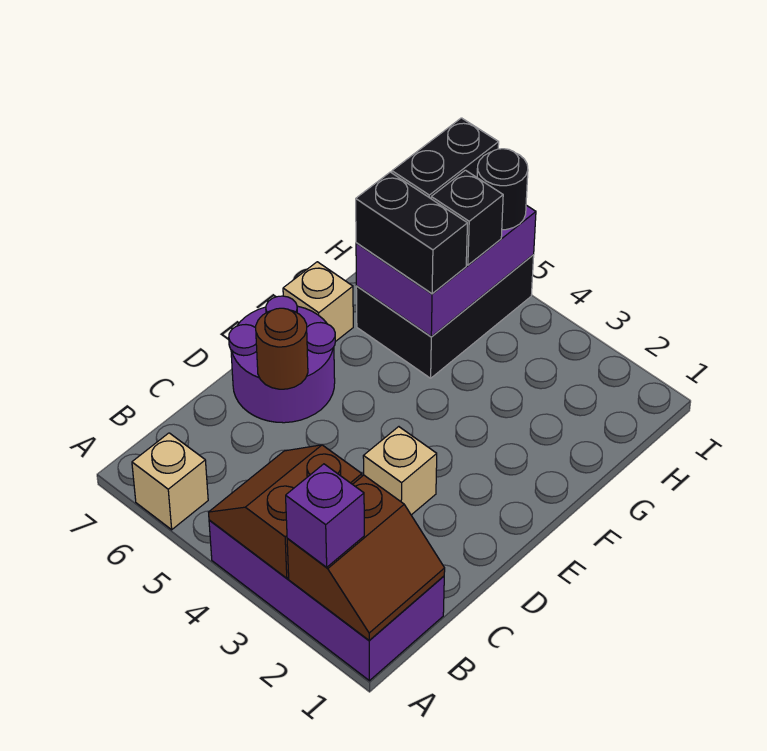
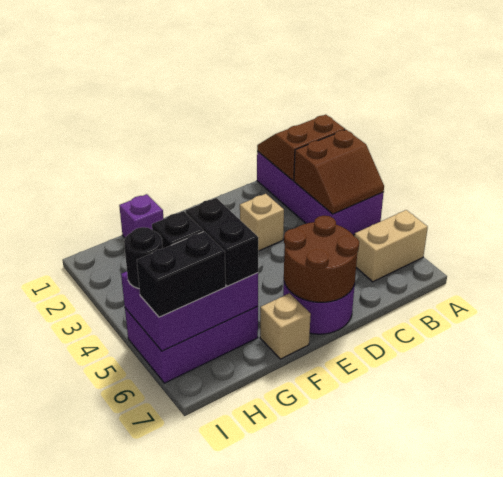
purple 1x1 brick [286,464,364,567] -> purple 1x1 brick moved to [119,194,164,238]
tan 1x1 brick [132,433,208,530] -> tan 1x2 brick [355,210,428,282]
brown 1x1 round brick [256,308,308,389] -> brown 2x2 round brick [284,216,359,302]
black 2x3 brick [356,255,534,378] -> purple 2x3 brick [125,306,258,383]

